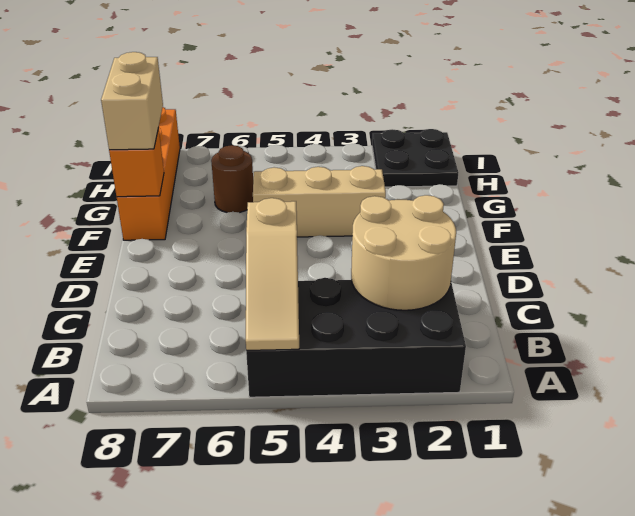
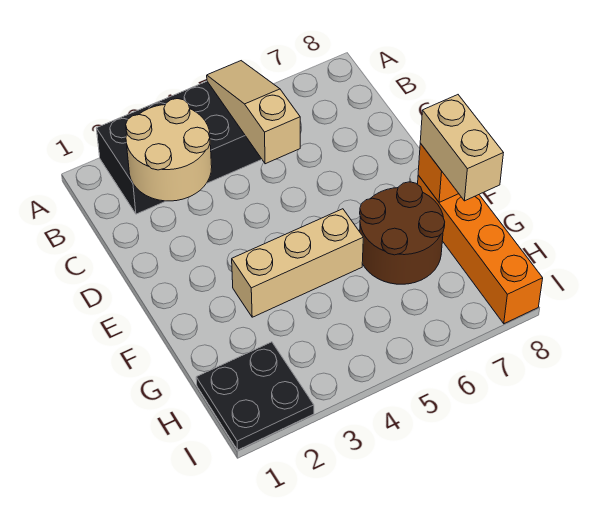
brown 1x1 round brick [211,145,253,213] -> brown 2x2 round brick [360,182,445,284]

